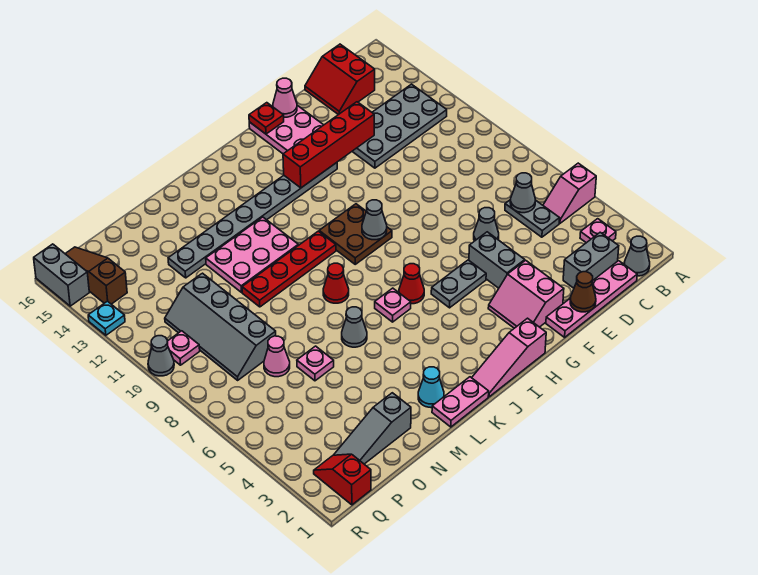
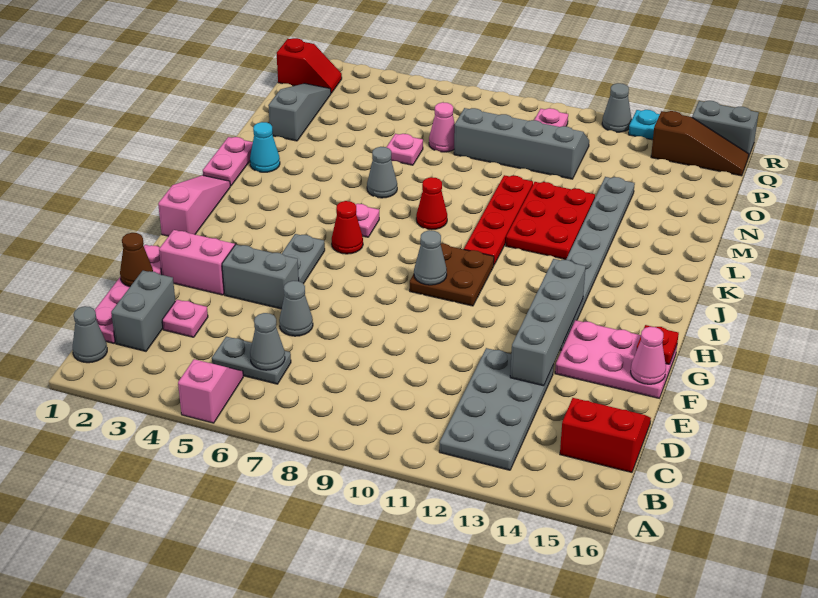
pink 1x1 plate [580,219,616,243] -> pink 1x1 plate moved to [162,300,208,337]
red 1x4 brick [283,102,374,188] -> grey 1x4 brick [510,259,586,386]
pink 2x3 plate [206,217,298,292] -> red 2x3 plate [506,182,595,259]
grey 1x1 cone [148,336,174,376] -> grey 1x1 cone moved to [602,83,632,132]

